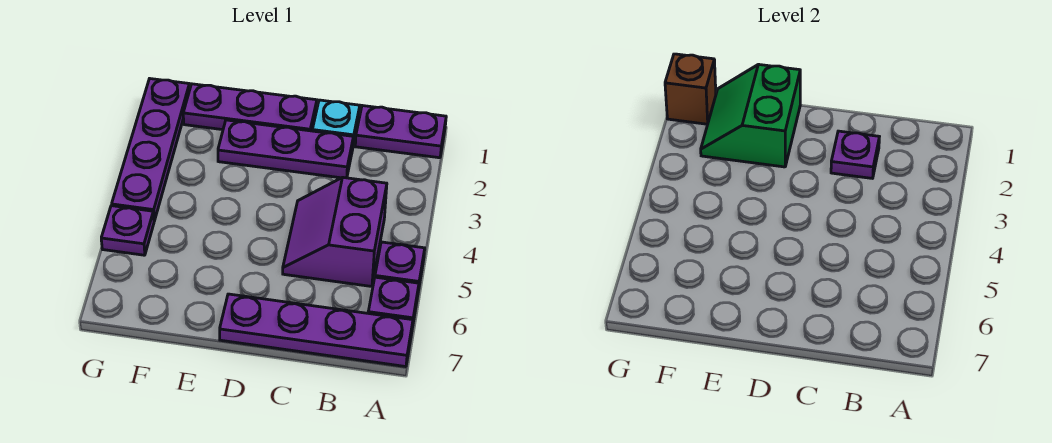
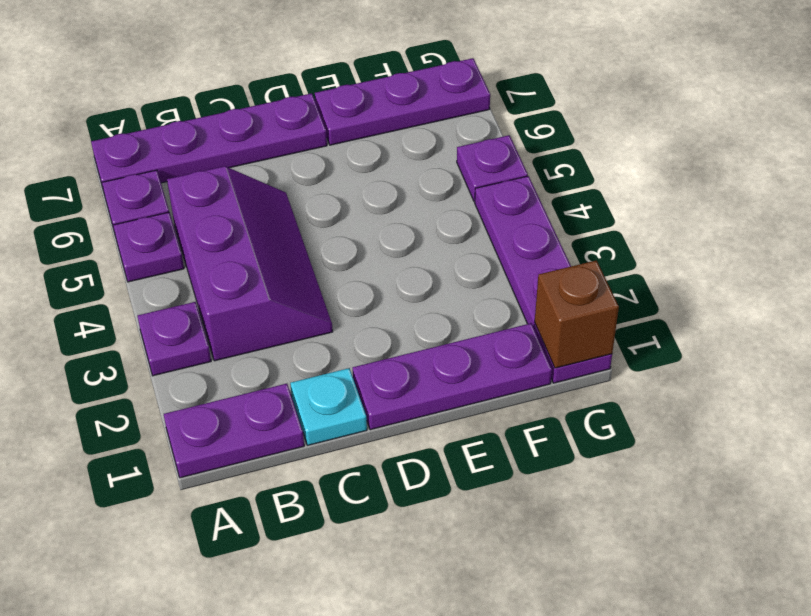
purple 2x2 slope [283,177,387,286] -> purple 2x3 slope [167,166,333,361]
purple 1x3 plate [218,120,354,178] -> purple 1x3 plate moved to [315,58,490,145]
purple 1x1 plate [831,131,879,178] -> purple 1x1 plate moved to [138,302,211,376]
green 2x2 slope [701,64,800,167] -> none

